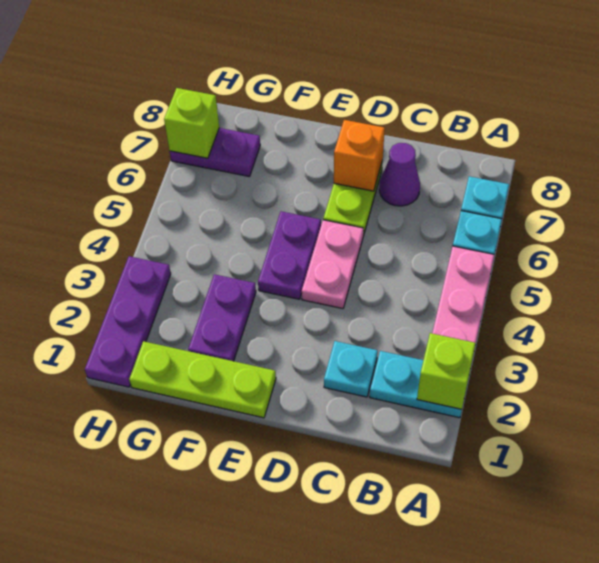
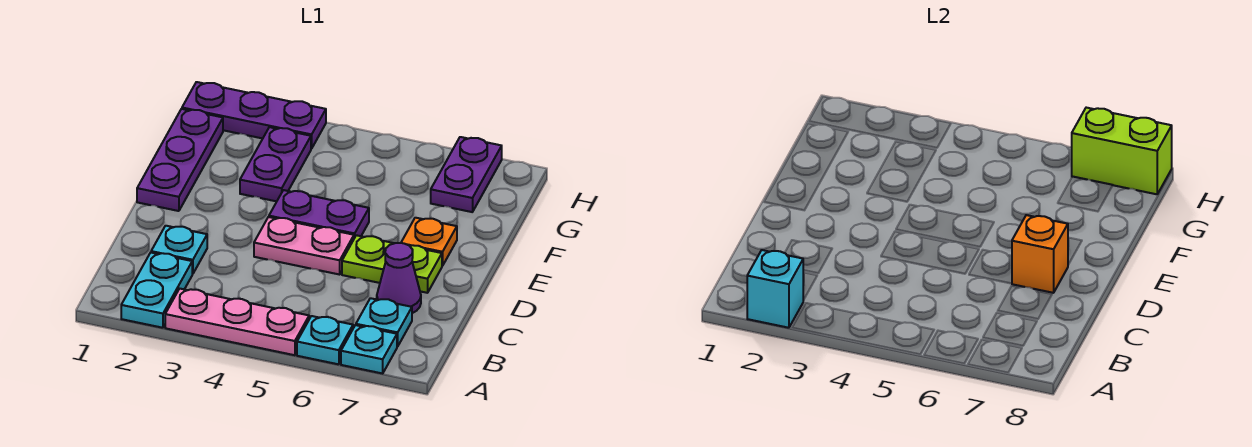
lime 1x1 brick [417,333,476,410] -> cyan 1x1 brick [747,250,803,328]
none -> cyan 1x1 plate [356,298,412,347]
lime 1x3 plate [129,341,276,418] -> purple 1x3 plate [137,109,223,211]
none -> orange 1x1 plate [401,218,457,266]
purple 1x2 plate [188,274,256,361] -> purple 1x2 plate turned to [240,127,311,201]
lime 1x1 brick [164,88,219,158] -> lime 1x2 brick [1072,108,1172,194]

